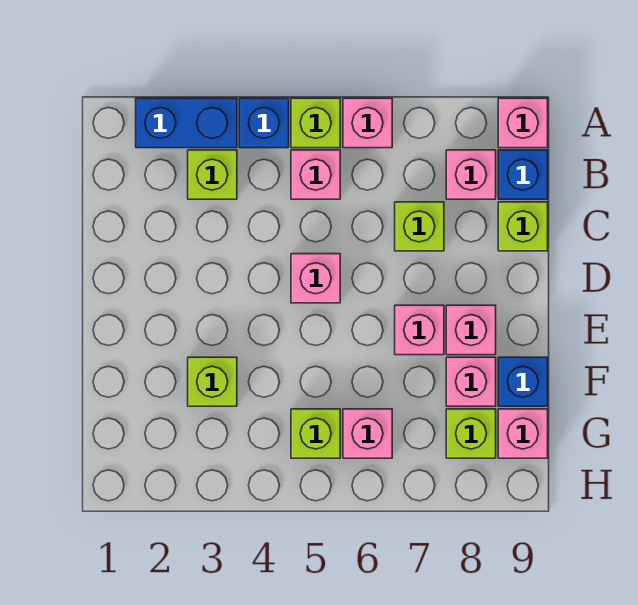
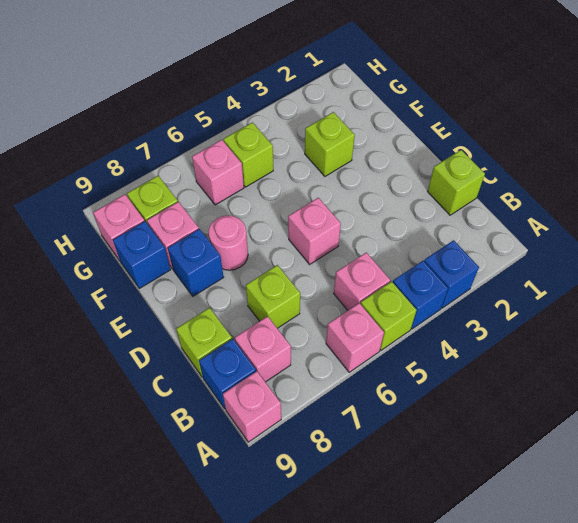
blue 1x2 brick [136,98,237,148] -> blue 1x1 brick [424,240,479,308]
lime 1x1 brick [188,150,237,199] -> lime 1x1 brick moved to [428,150,485,215]
pink 1x1 brick [395,305,444,355] -> pink 1x1 round brick [209,215,248,270]
pink 1x1 brick [446,305,496,355] -> blue 1x1 brick [168,229,224,296]

